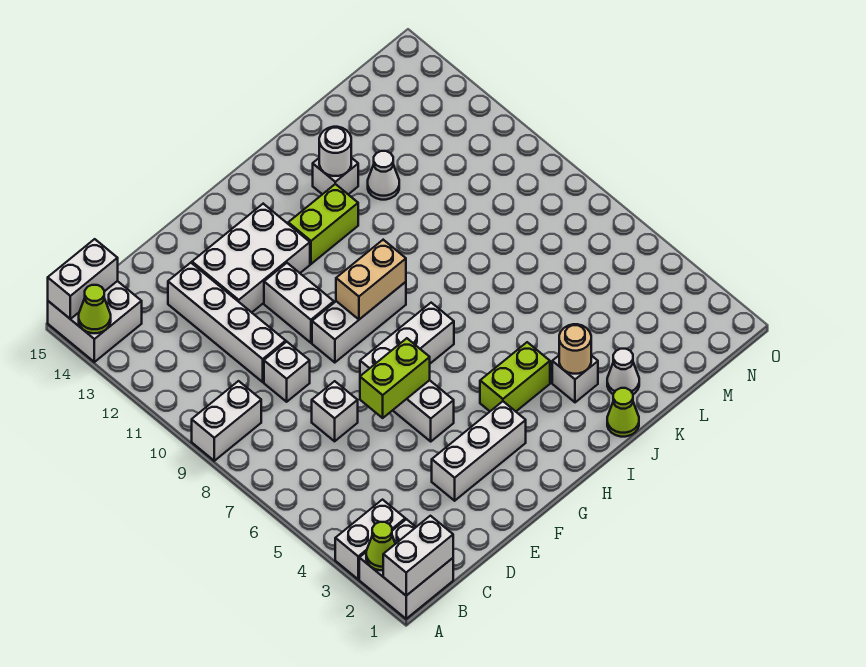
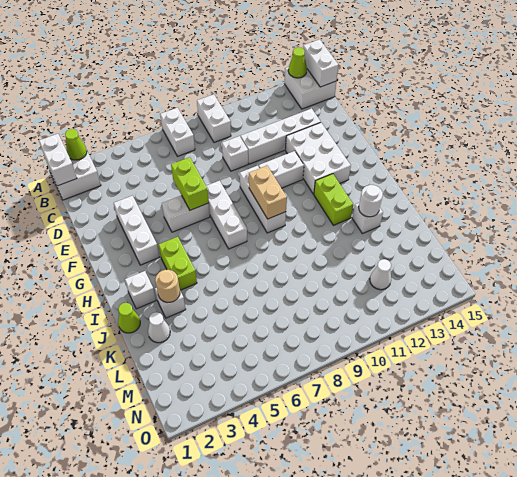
white 1x2 brick [335,500,405,579] -> white 1x2 brick moved to [160,108,195,156]
white 1x1 brick [312,381,358,441] -> white 1x1 brick moved to [125,271,156,309]
white 1x1 cone [368,151,399,200] -> white 1x1 cone moved to [370,259,391,290]

